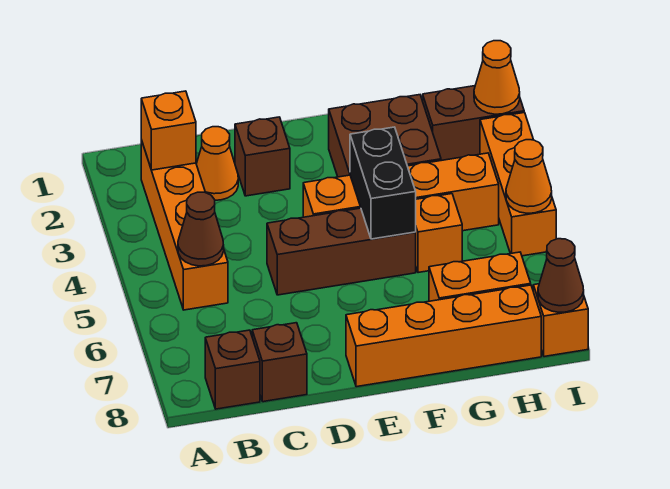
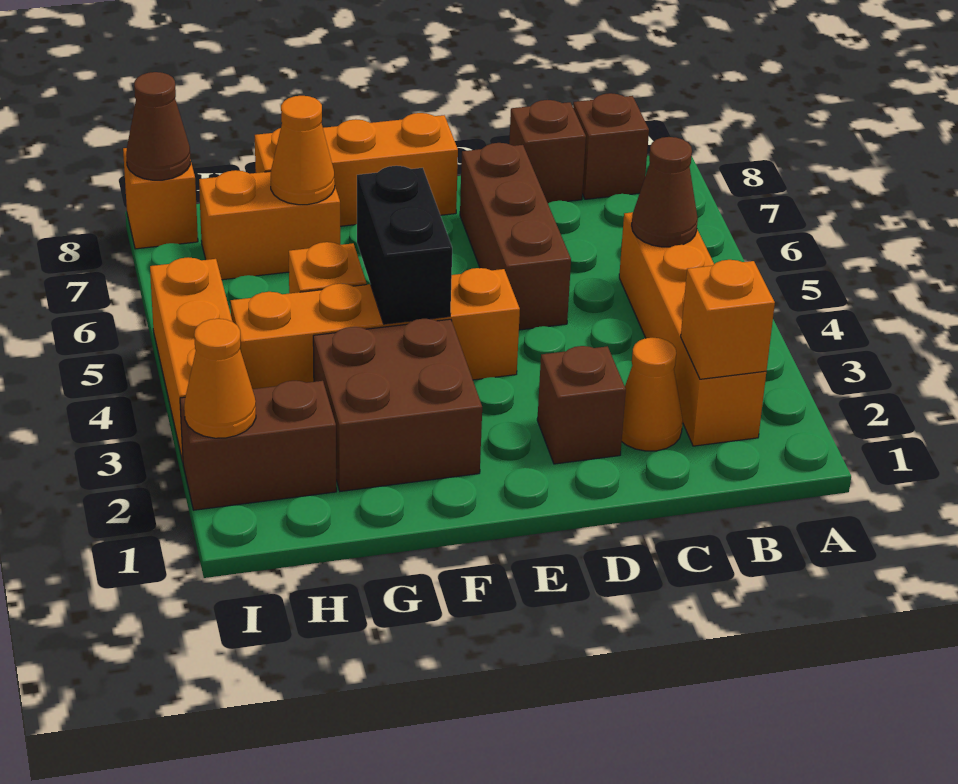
brown 1x3 brick [267,208,416,295] -> brown 1x3 brick turned to [460,143,571,330]
orange 1x4 brick [346,285,541,387] -> orange 1x3 brick [255,113,458,226]
orange 1x1 cone [506,140,552,213] -> orange 1x1 cone moved to [271,96,335,205]

